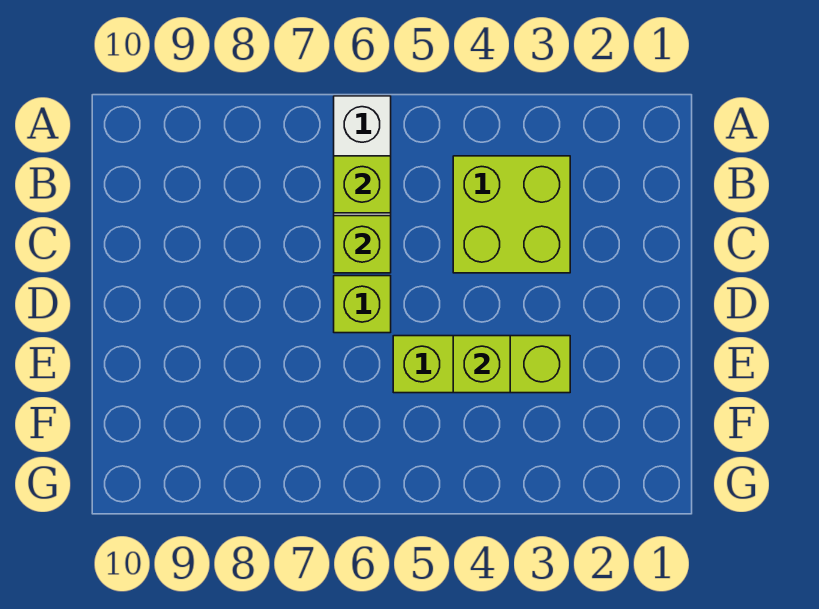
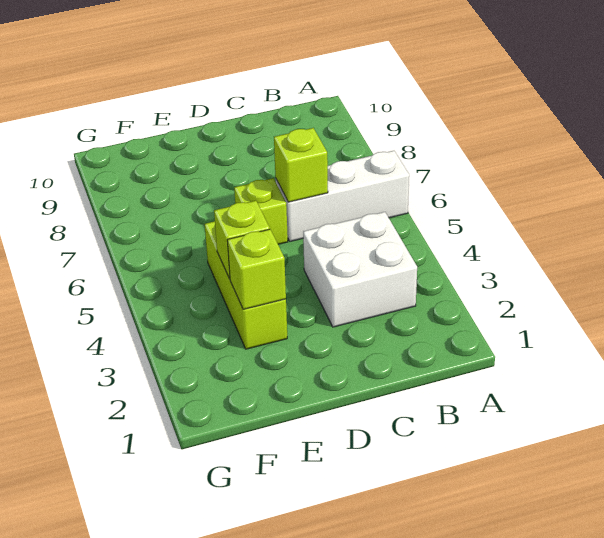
lime 2x2 brick [453,156,570,273] -> white 2x2 brick [303,212,417,327]
lime 1x1 brick [334,156,391,213] -> lime 1x1 brick moved to [227,229,286,309]

